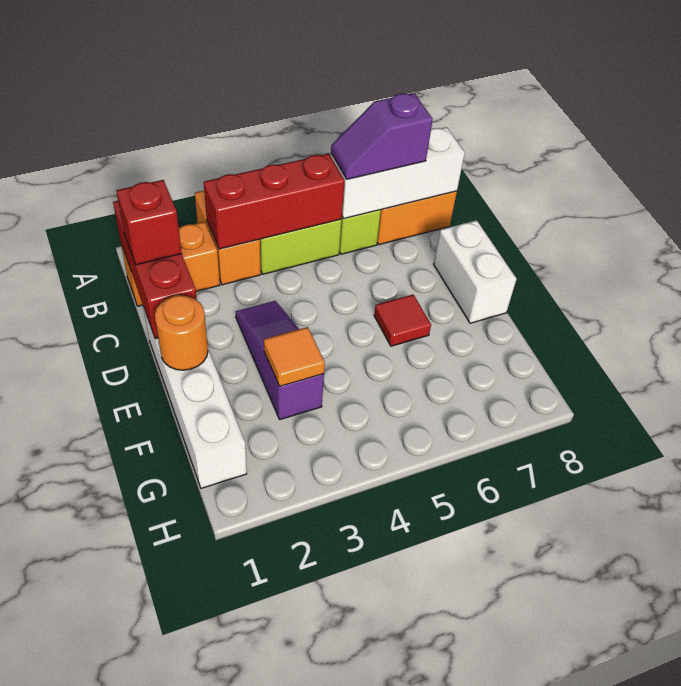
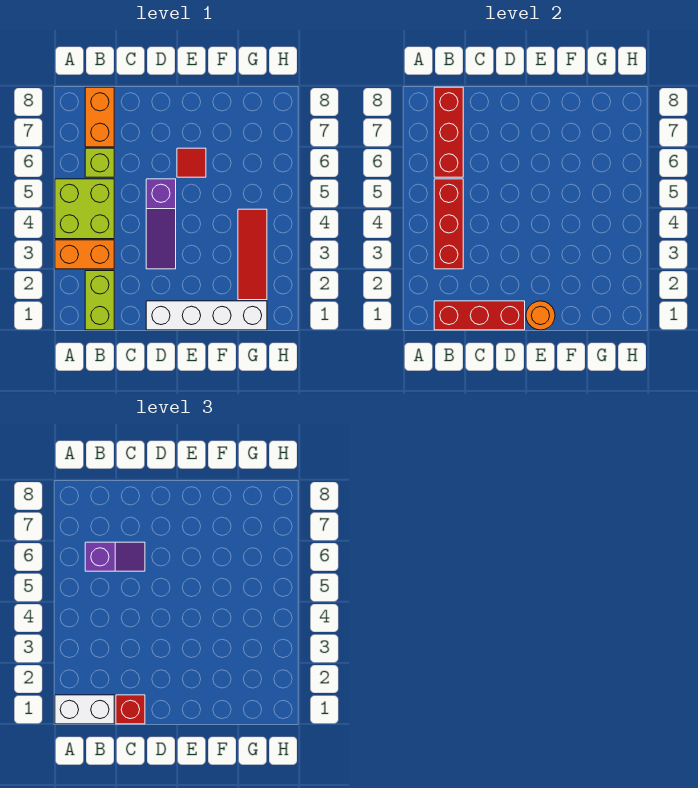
orange 1x2 brick [121,222,220,306] -> lime 1x2 brick [85,271,114,330]
white 1x3 brick [331,127,465,219] -> red 1x3 brick [434,87,463,177]
purple 1x2 slope [331,93,433,179] -> purple 1x2 slope turned to [85,542,145,571]
purple 1x3 slope [236,301,324,420] -> purple 1x3 slope turned to [146,179,176,269]
white 1x2 brick [434,220,516,323] -> white 1x2 brick moved to [55,695,114,724]
orange 1x1 tile [264,327,325,386] -> none
none -> red 1x3 tile [238,209,267,300]

